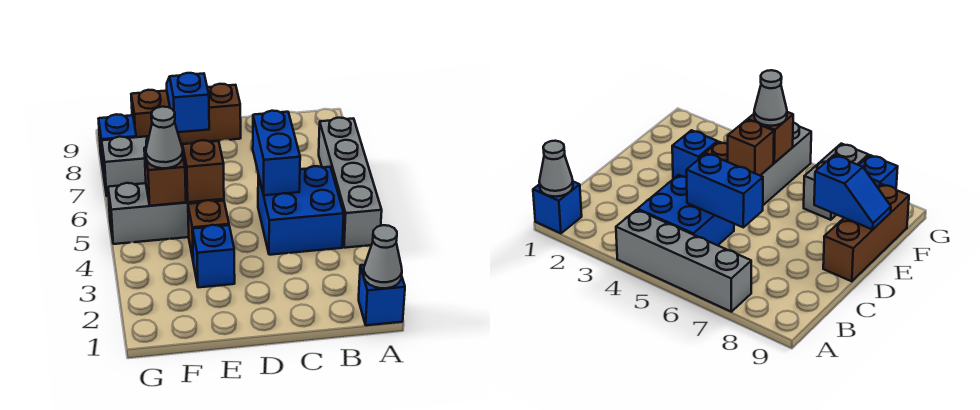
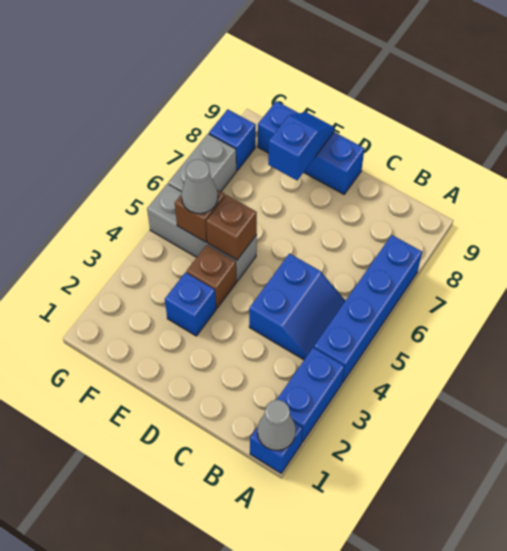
grey 1x4 brick [319,118,382,248] -> blue 1x4 brick [314,235,422,383]
blue 2x2 brick [258,166,344,255] -> blue 2x2 slope [249,254,345,360]
blue 1x2 brick [253,111,300,195] -> blue 1x2 brick moved to [277,348,344,442]
brown 1x3 brick [131,84,241,144] -> blue 1x3 brick [258,101,365,194]
grey 1x2 brick [102,136,149,196] -> grey 1x2 brick turned to [168,134,236,192]

